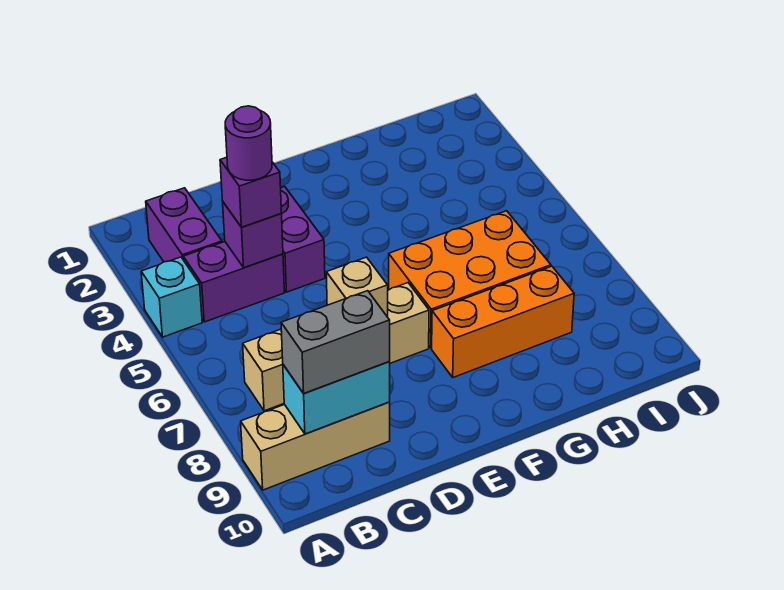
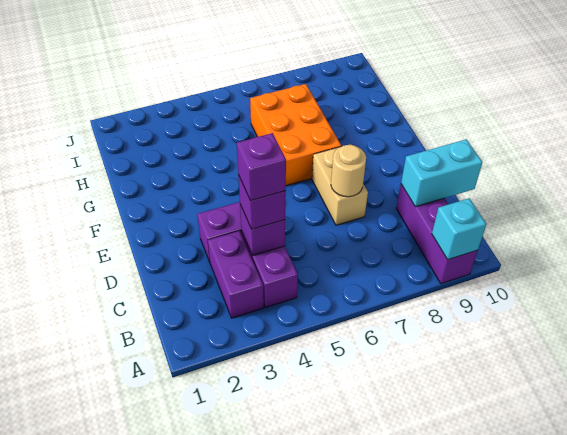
cyan 1x1 brick [141,257,202,337] -> cyan 1x1 brick moved to [432,198,486,260]
tan 1x3 brick [241,402,390,490] -> purple 1x3 brick [396,185,478,284]
purple 1x2 brick [146,188,222,262] -> purple 1x2 brick turned to [208,231,264,318]
tan 1x4 brick [243,283,429,411] -> tan 1x2 brick [312,147,368,225]
cyan 1x2 brick [283,362,390,434] -> cyan 1x2 brick turned to [401,139,483,207]
grey 1x2 brick [281,291,390,393] -> none
purple 1x1 round brick [225,106,272,180] -> purple 1x1 brick [237,133,286,201]
tan 1x1 brick [326,257,388,317] -> tan 1x1 round brick [331,145,366,197]
orange 1x3 brick [432,266,574,377] -> none

